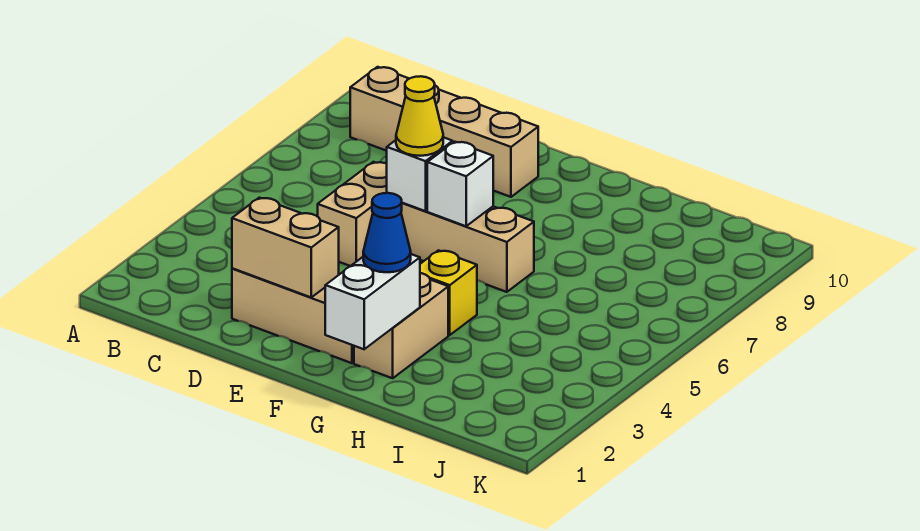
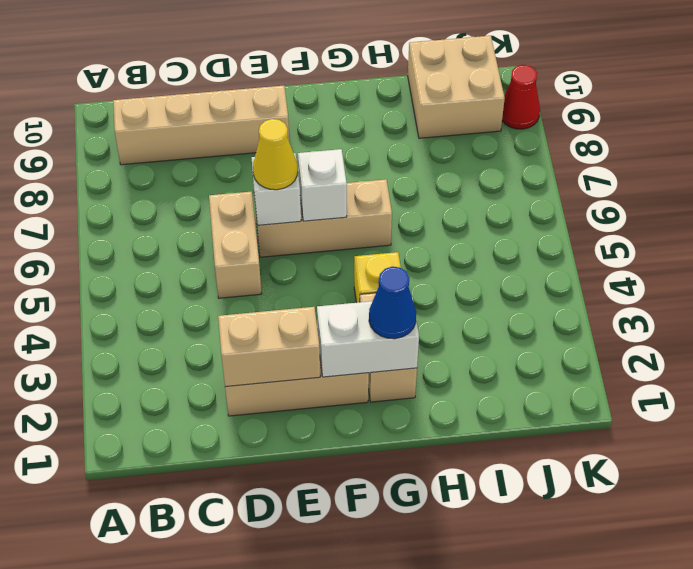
white 1x2 brick [325,254,420,349] -> white 1x2 brick turned to [317,298,419,377]
none -> tan 2x2 brick [408,36,505,138]
none -> red 1x1 cone [502,65,540,129]

